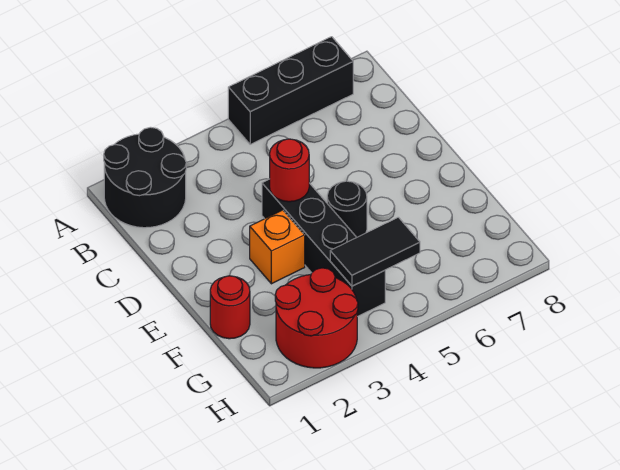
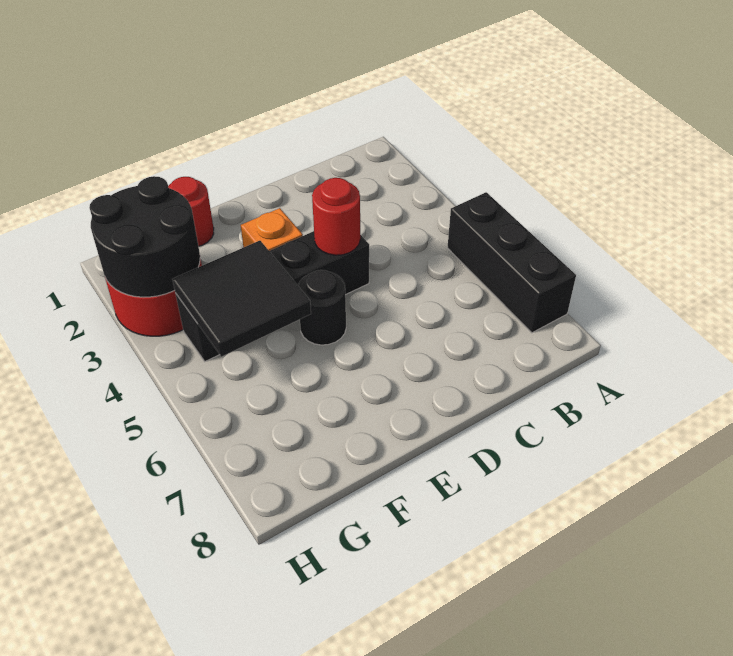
black 2x2 round brick [104,127,186,228] -> black 2x2 round brick moved to [89,176,200,297]
black 1x2 tile [330,217,420,286] -> black 2x2 tile [172,241,311,357]

